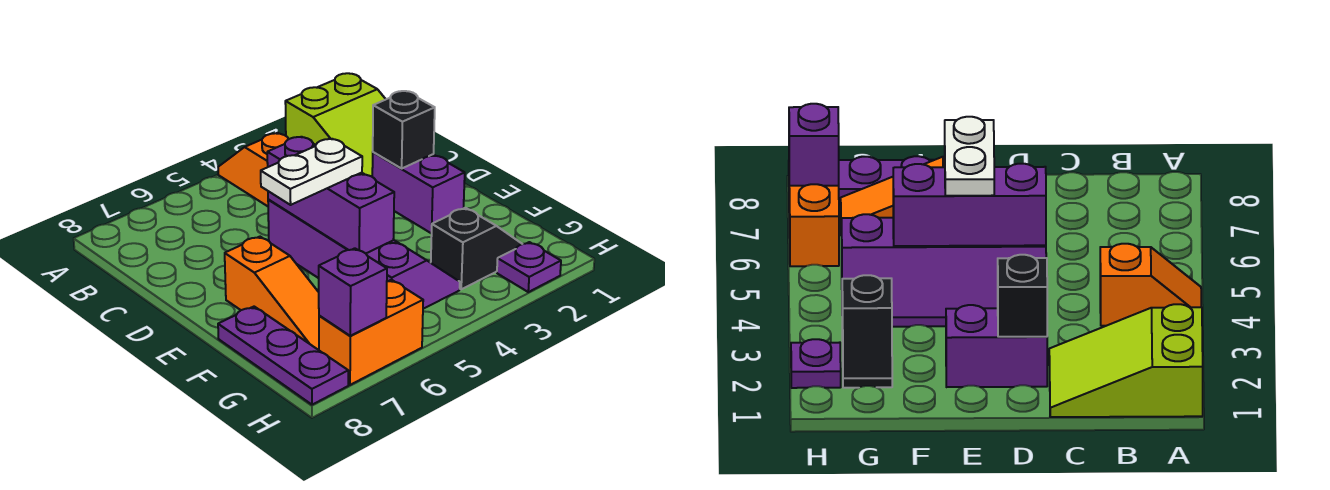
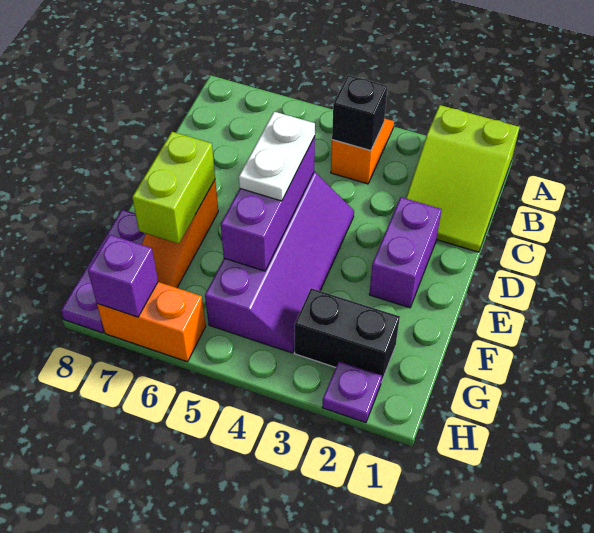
black 1x1 brick [373,91,435,168] -> black 1x1 brick moved to [332,75,388,151]
white 1x2 plate [261,139,362,205] -> white 1x2 plate turned to [239,112,315,201]
none -> lime 1x2 brick [132,132,215,244]
black 1x2 slope [431,208,522,289] -> black 1x2 brick [295,288,400,382]

